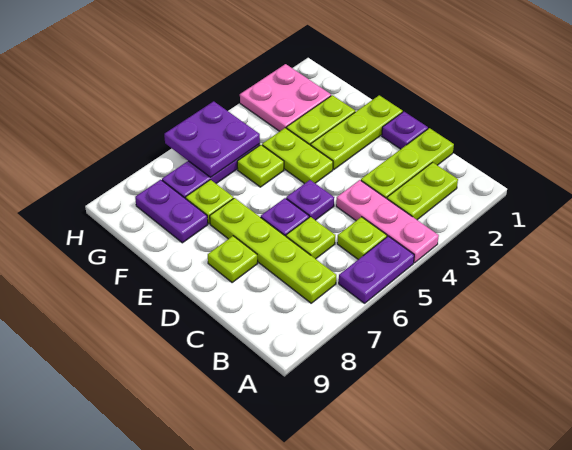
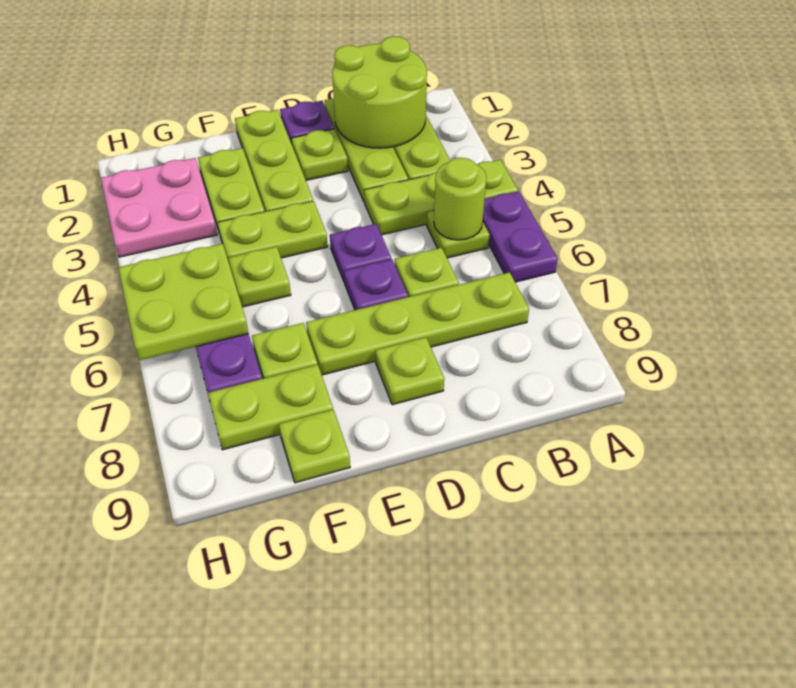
pink 1x3 plate [336,180,439,263] -> lime 1x3 plate [364,160,518,235]
none -> lime 2x2 round brick [332,37,427,148]
none -> lime 1x1 round brick [434,158,486,240]
none -> lime 1x1 plate [291,129,348,180]
purple 1x2 plate [135,180,208,243] -> lime 1x2 plate [208,365,333,450]
none -> lime 1x1 plate [279,410,350,483]
purple 2x2 plate [164,101,260,177] -> lime 2x2 plate [118,244,248,360]

